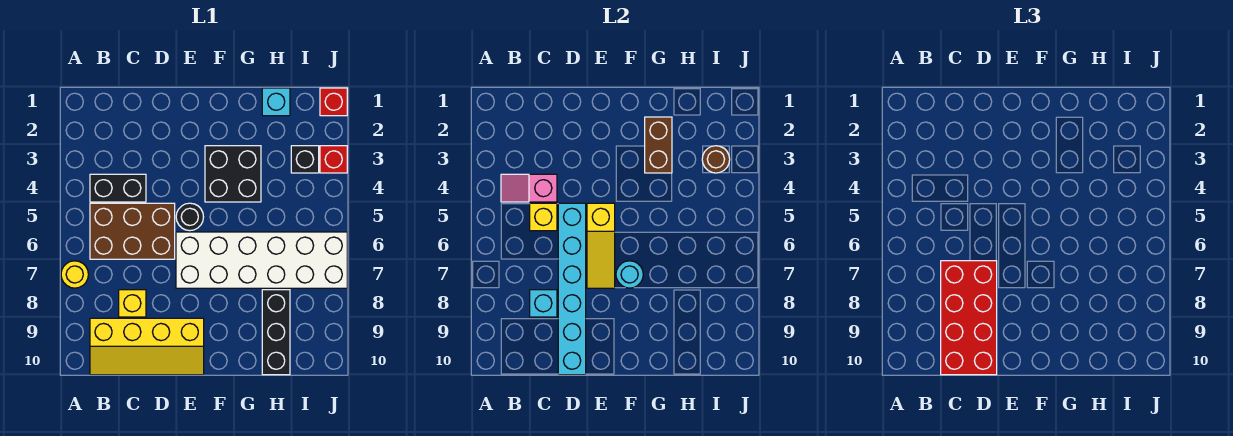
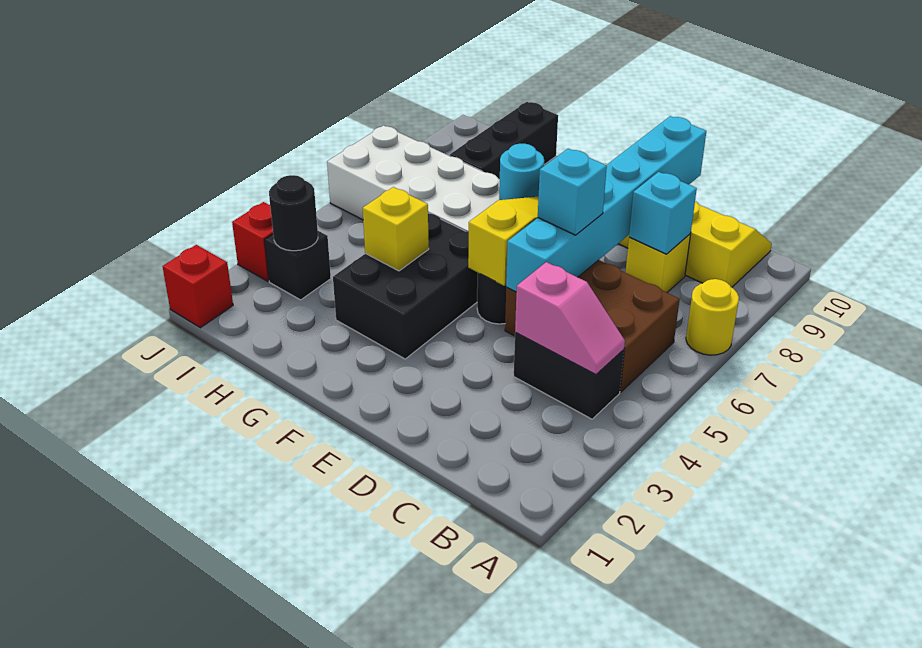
yellow 1x1 brick [530,203,557,231] -> yellow 1x1 brick moved to [363,187,429,271]
red 2x4 brick [941,261,997,375] -> none
black 2x2 brick [205,146,261,202] -> black 2x3 brick [333,213,478,359]
brown 1x2 brick [645,117,672,173] -> none
cyan 1x1 brick [262,88,290,116] -> cyan 1x1 brick moved to [538,149,607,235]
brown 1x1 round brick [702,146,730,173] -> black 1x1 round brick [269,175,318,251]

